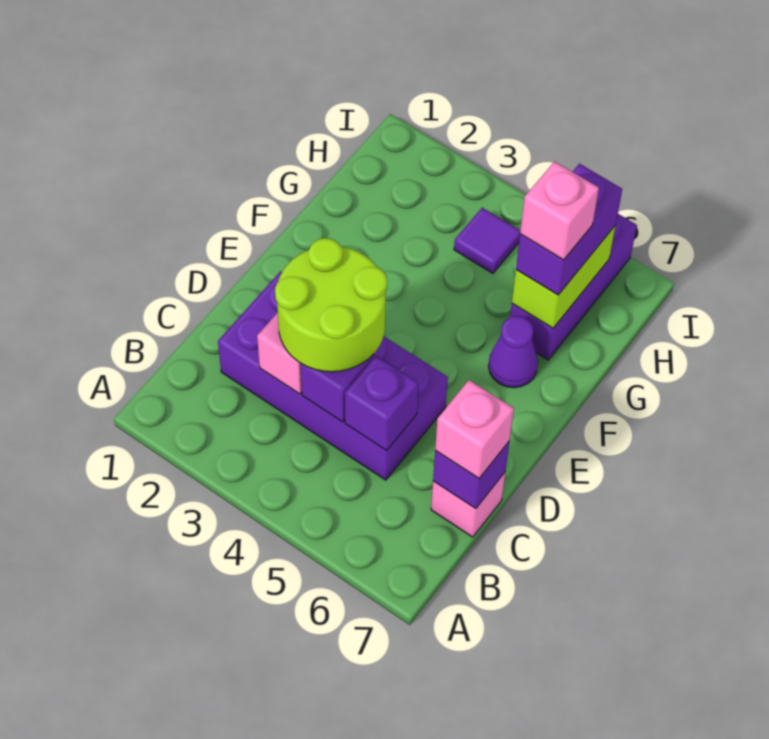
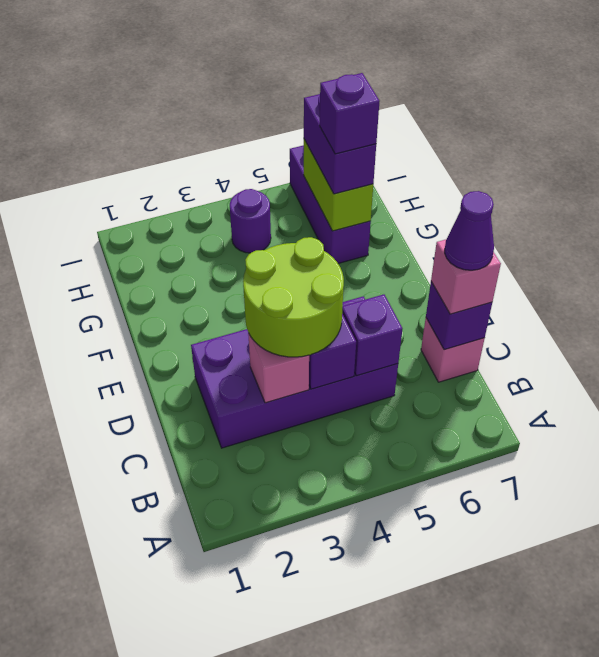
purple 1x1 cone [488,316,538,388] -> purple 1x1 cone moved to [445,191,494,270]
pink 1x1 brick [520,161,599,260] -> purple 1x1 brick [320,73,380,154]
purple 1x1 tile [454,208,520,273] -> purple 1x1 round brick [230,189,271,253]

